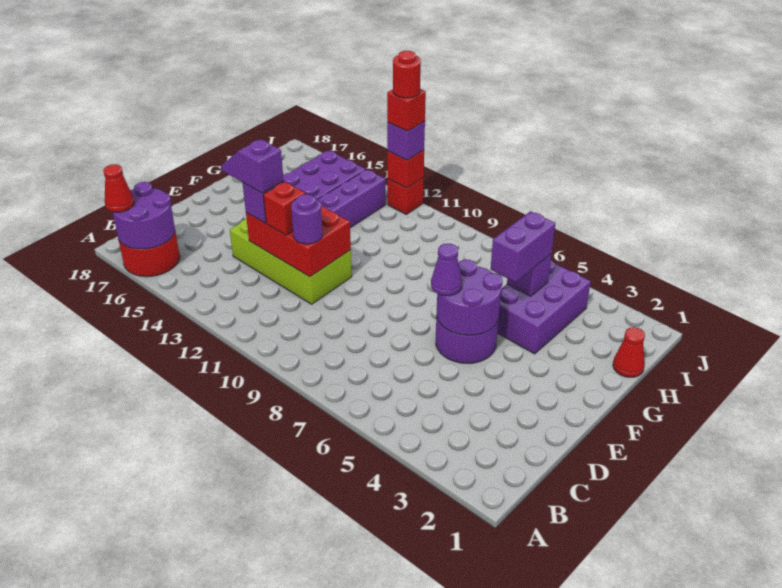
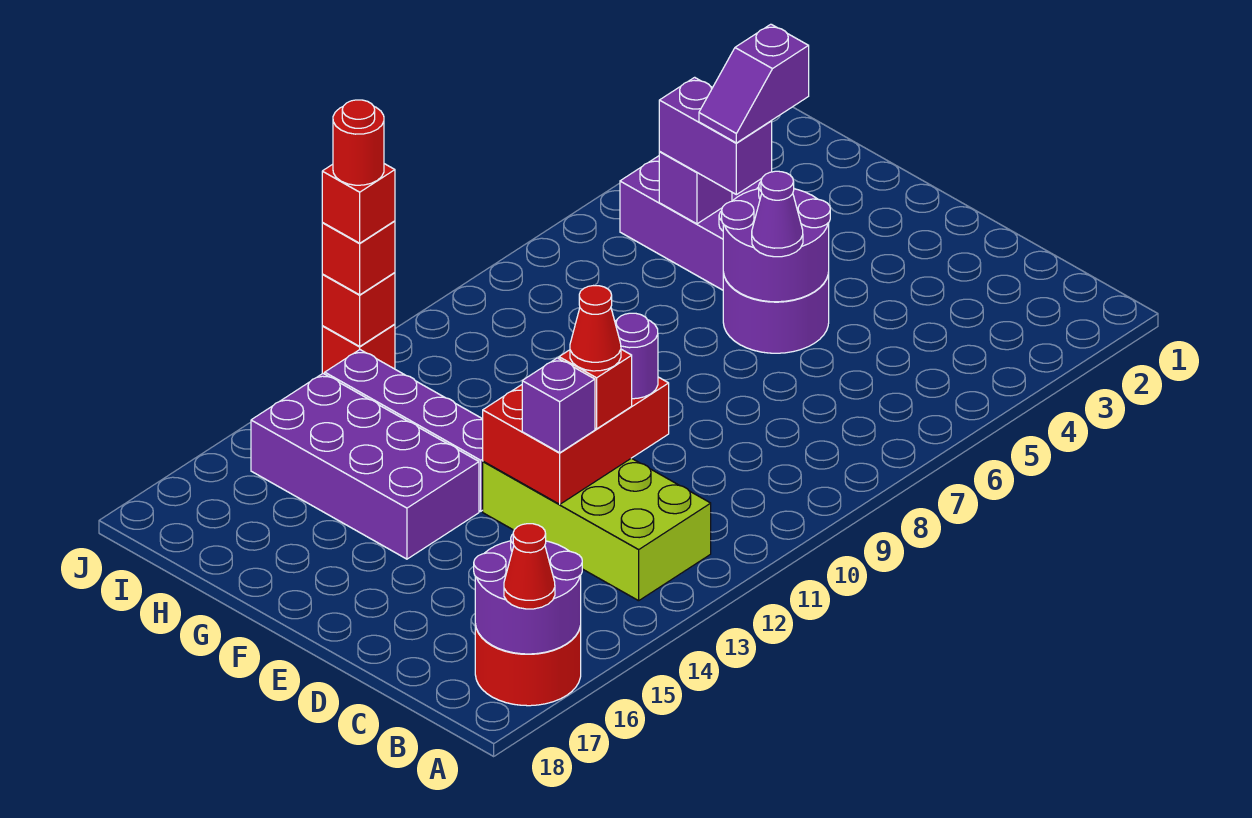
lime 2x4 brick [230,219,352,304] -> lime 2x4 brick turned to [483,458,711,601]
purple 1x2 slope [222,139,284,193] -> purple 1x2 slope moved to [699,24,809,143]
red 1x1 cone [613,327,645,377] -> red 1x1 cone moved to [570,286,621,371]
purple 1x1 brick [387,121,425,160] -> red 1x1 brick [322,221,395,295]

